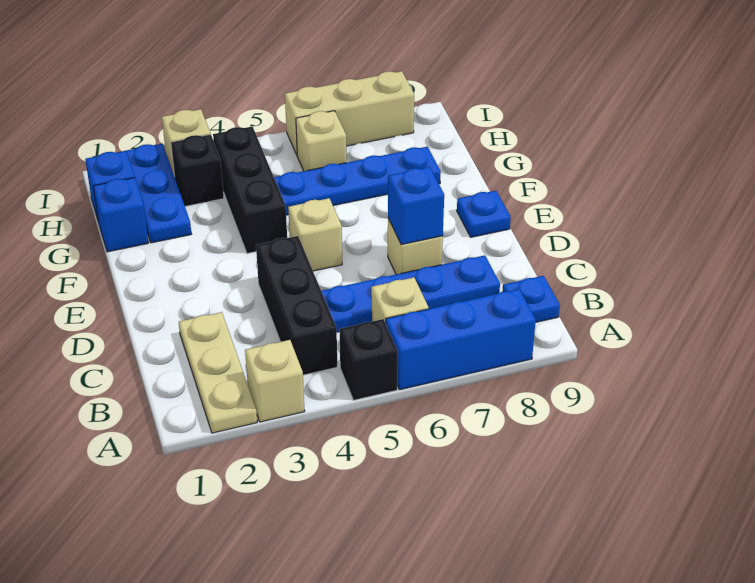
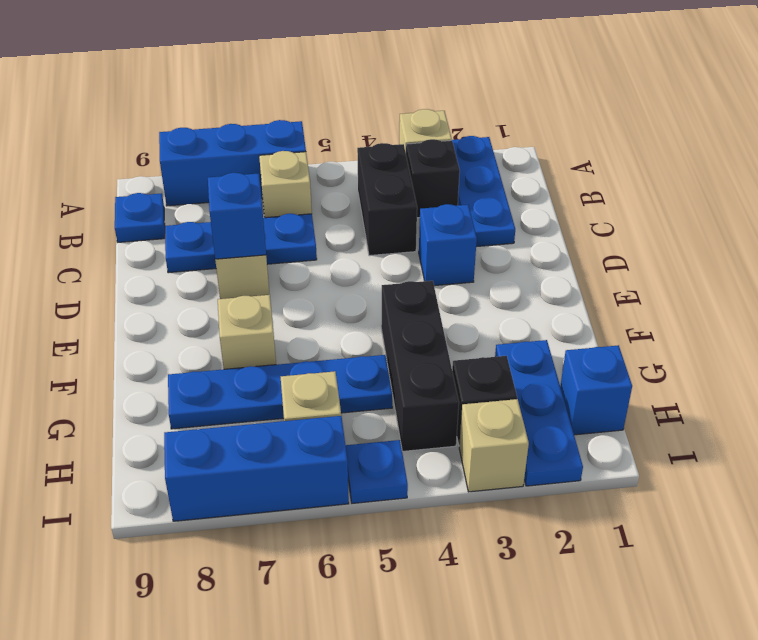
tan 1x3 plate [179,312,257,433] -> blue 1x3 plate [452,136,515,247]
black 1x1 brick [339,319,398,400] -> black 1x1 brick moved to [406,139,460,218]
black 1x3 brick [256,236,337,375] -> black 1x2 brick [357,143,417,256]
blue 1x4 plate [321,255,500,332] -> blue 1x3 plate [165,214,317,273]
tan 1x1 brick [288,198,342,271] -> tan 1x1 brick moved to [218,295,276,369]
blue 1x1 plate [457,191,511,237] -> blue 1x1 plate moved to [346,440,408,503]
blue 1x1 brick [93,178,148,252] -> blue 1x1 brick moved to [419,204,477,286]
tan 1x3 brick [285,71,414,155] -> blue 1x3 brick [164,416,349,521]

